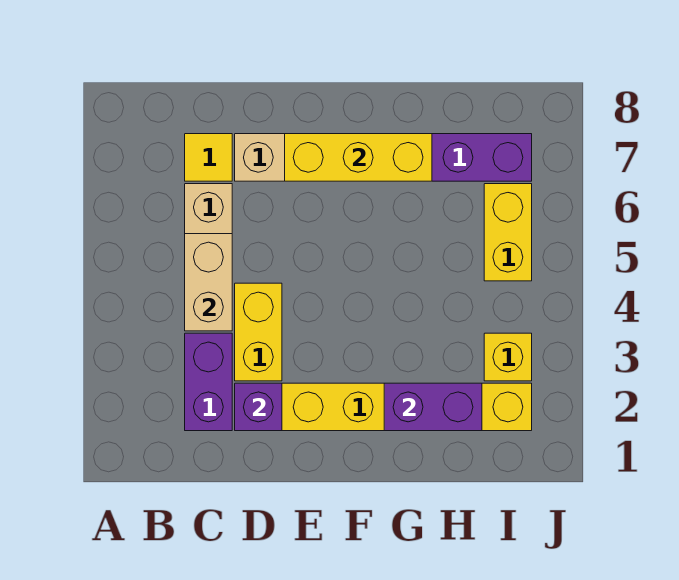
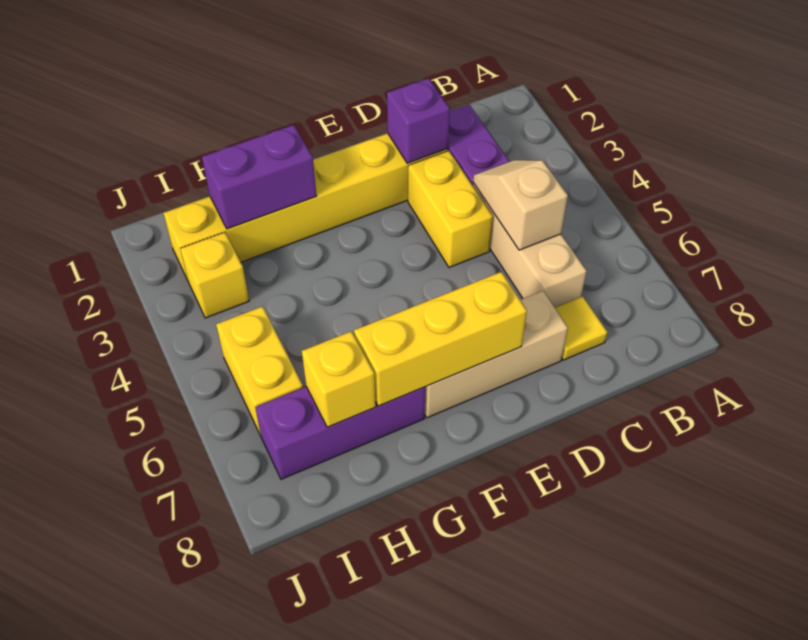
tan 1x2 brick [185,234,232,331] -> tan 1x2 slope [473,160,568,250]
none -> yellow 1x1 brick [302,332,376,427]

